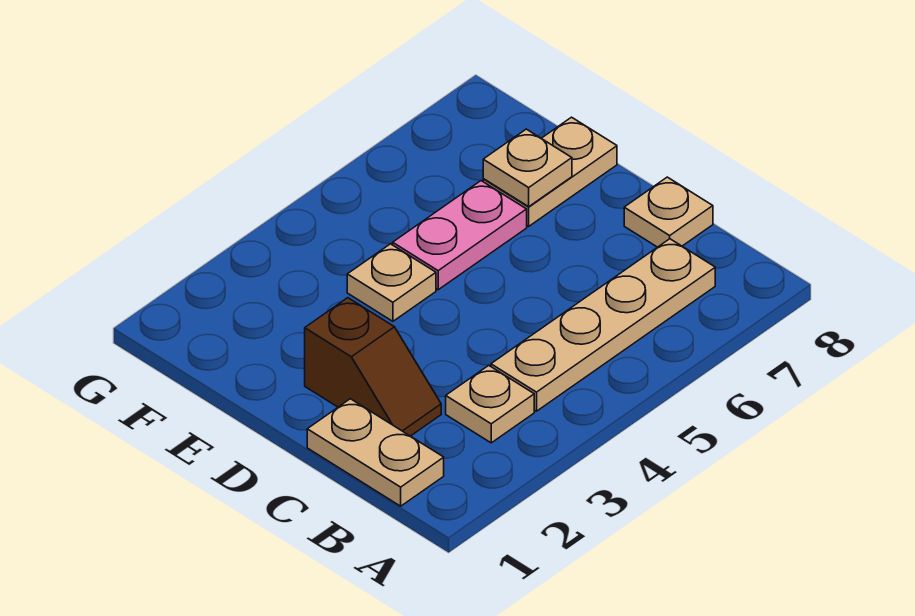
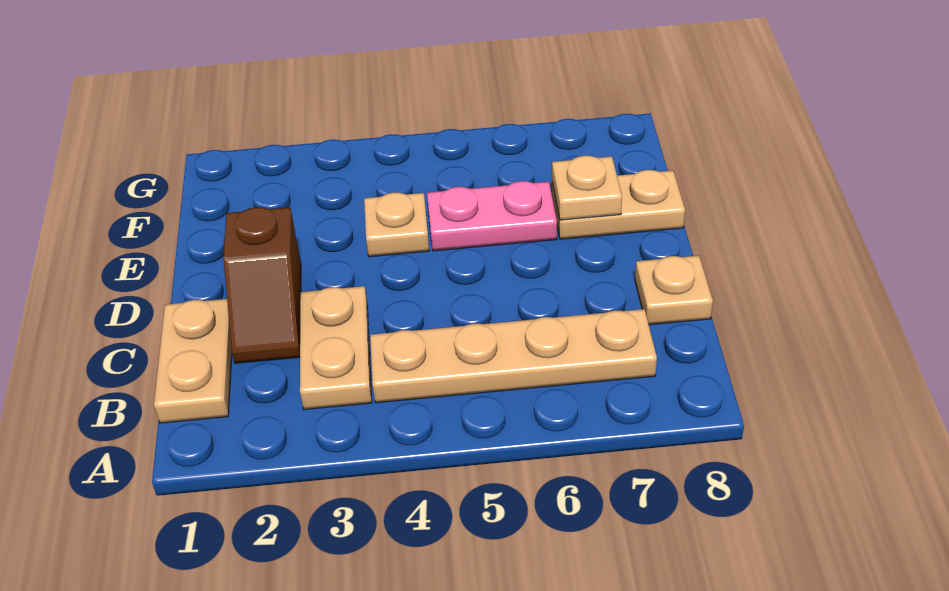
tan 1x1 plate [446,366,534,443] -> tan 1x2 plate [300,286,372,410]

